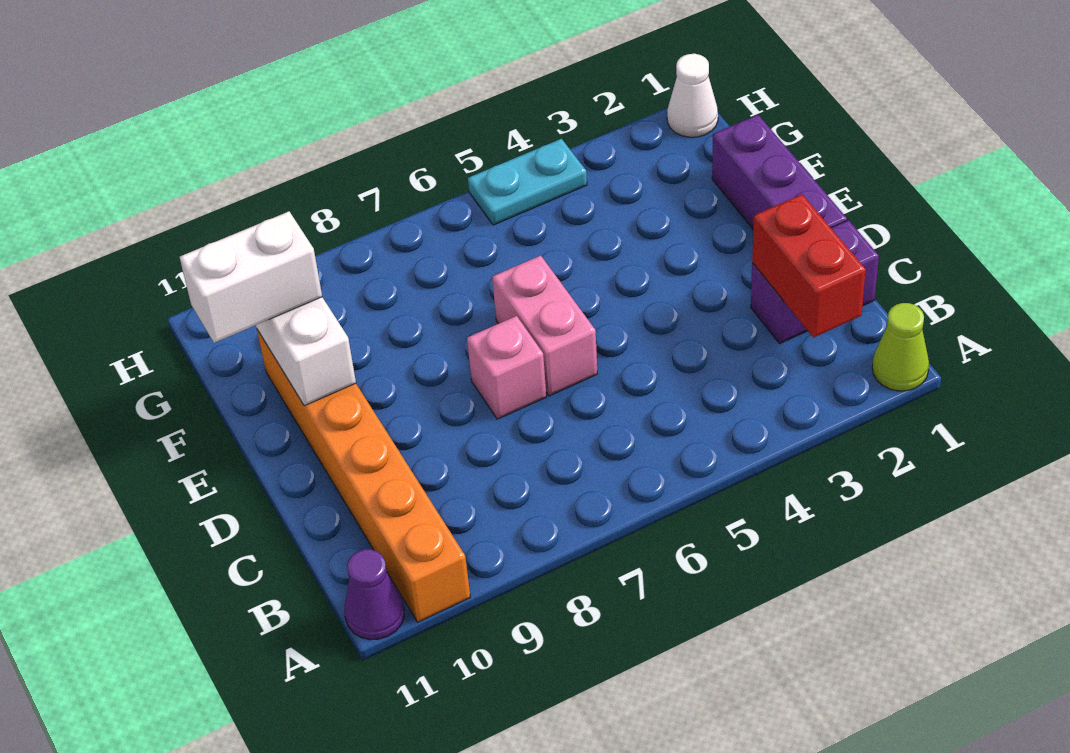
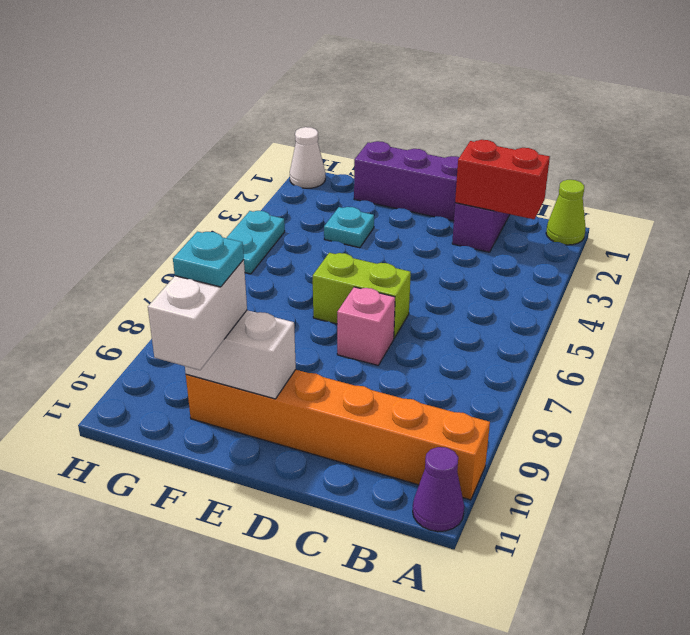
pink 1x2 brick [492,255,598,396] -> lime 1x2 brick [313,253,411,338]
none -> cyan 1x1 plate [324,207,374,248]
none -> cyan 1x1 plate [173,232,244,287]

